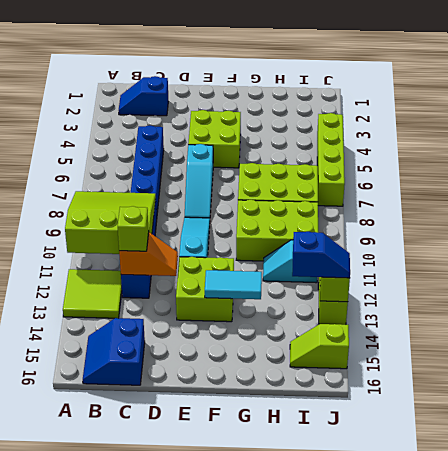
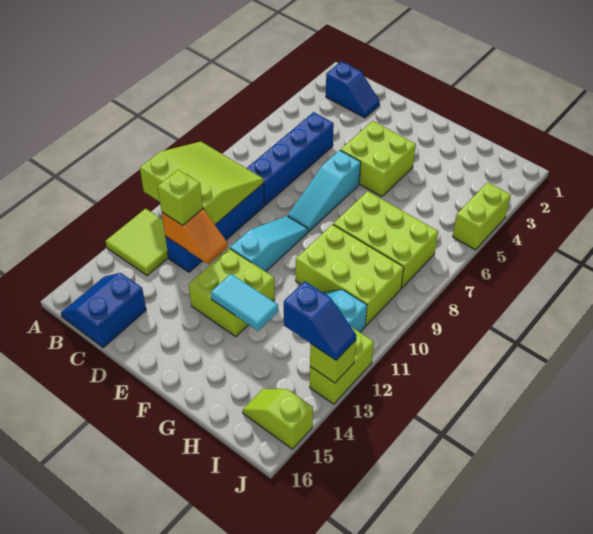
blue 1x2 slope [119,76,168,116] -> blue 1x2 slope turned to [326,61,380,118]
lime 1x4 brick [317,113,345,206] -> lime 1x2 brick [453,182,511,250]

